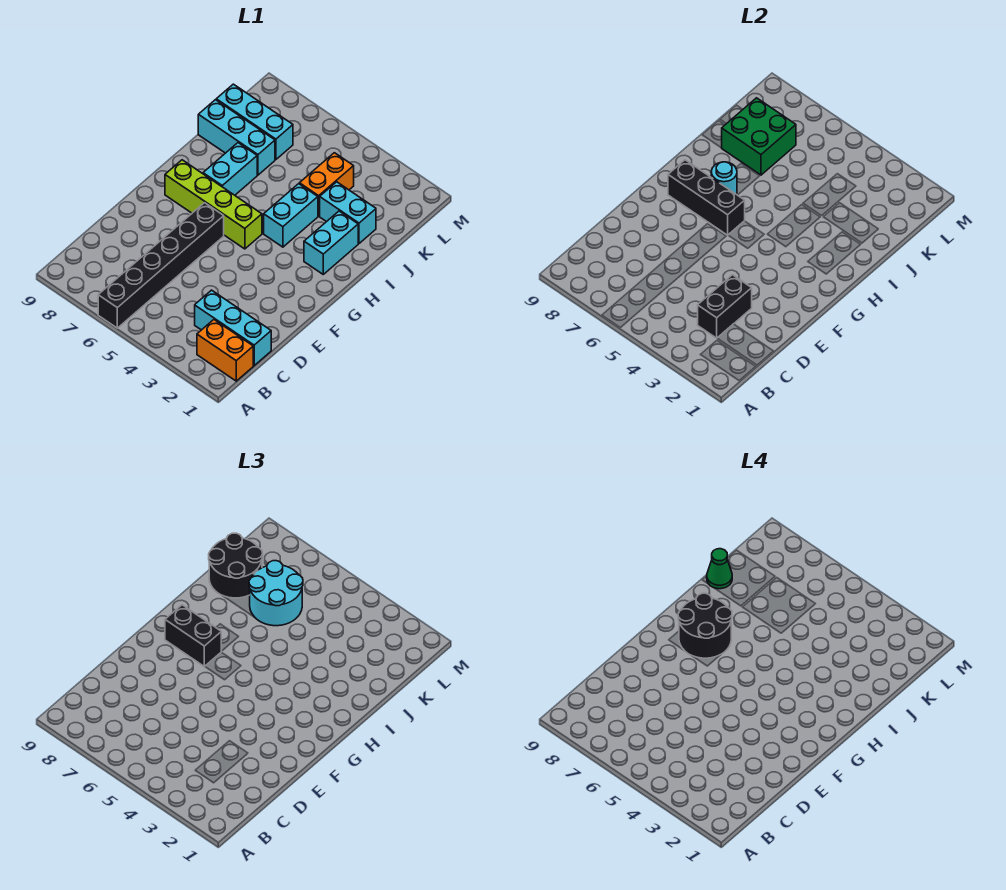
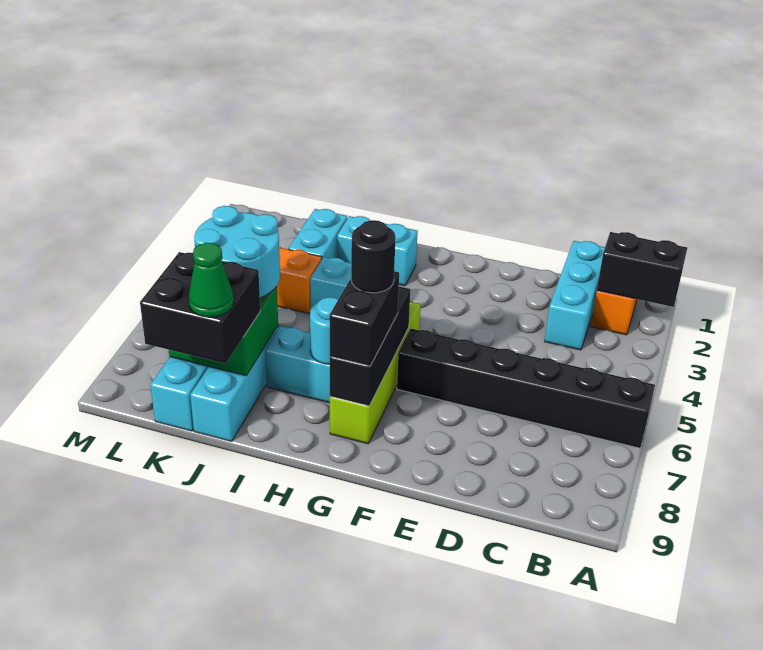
black 1x2 brick [698,275,752,338] -> black 1x2 brick moved to [597,232,687,307]
black 2x2 round brick [678,593,732,658] -> black 1x1 round brick [351,220,396,293]
black 2x2 round brick [209,533,263,598] -> black 2x2 brick [140,252,260,364]

